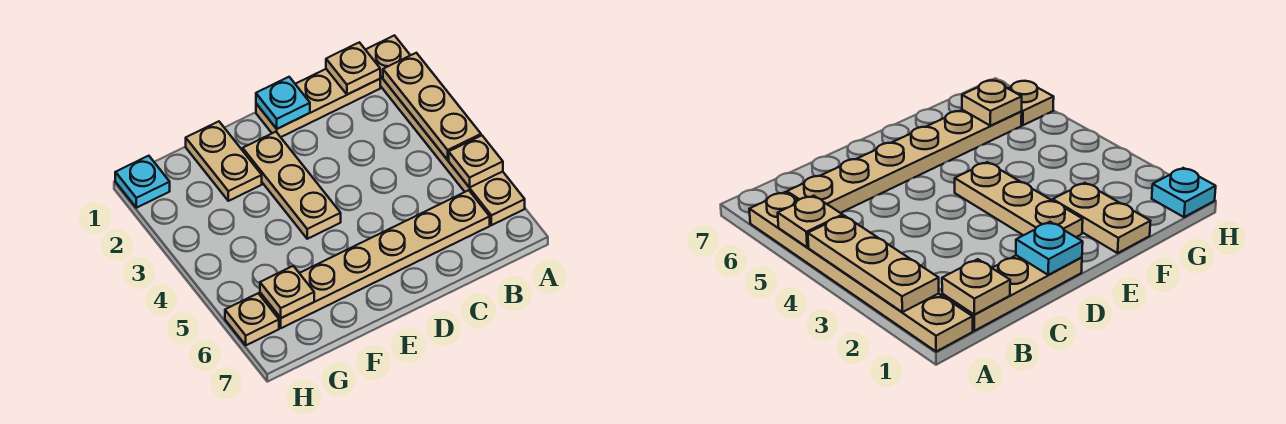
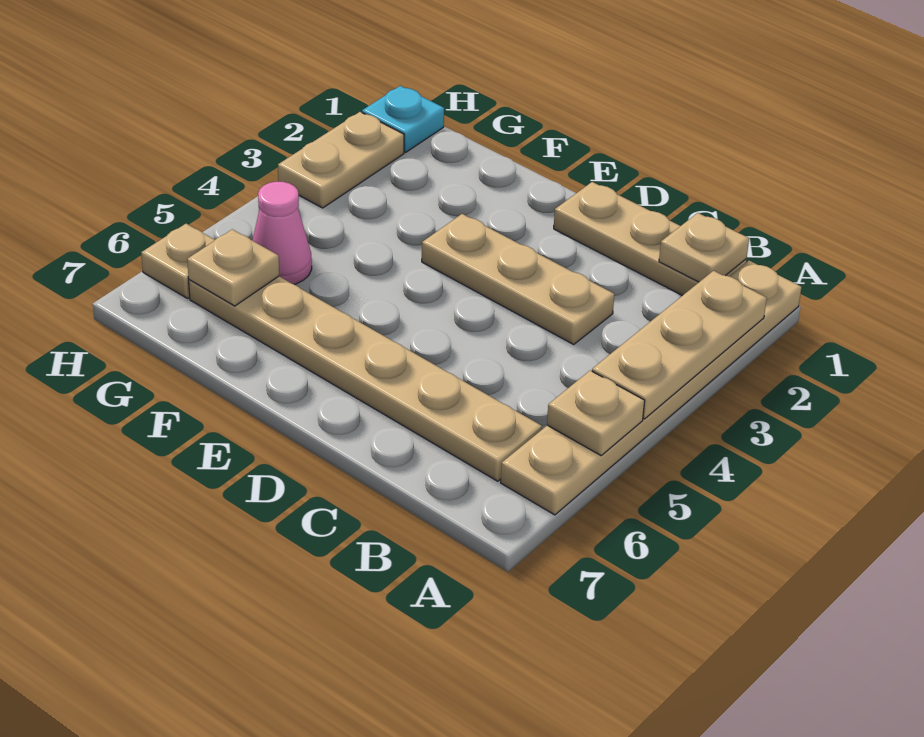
cyan 1x1 plate [256,77,310,129] -> none
tan 1x3 plate [243,132,341,239] -> tan 1x3 plate turned to [422,214,614,345]
tan 1x2 plate [186,121,262,201] -> tan 1x2 plate moved to [278,112,404,208]
none -> pink 1x1 cone [252,182,312,285]

